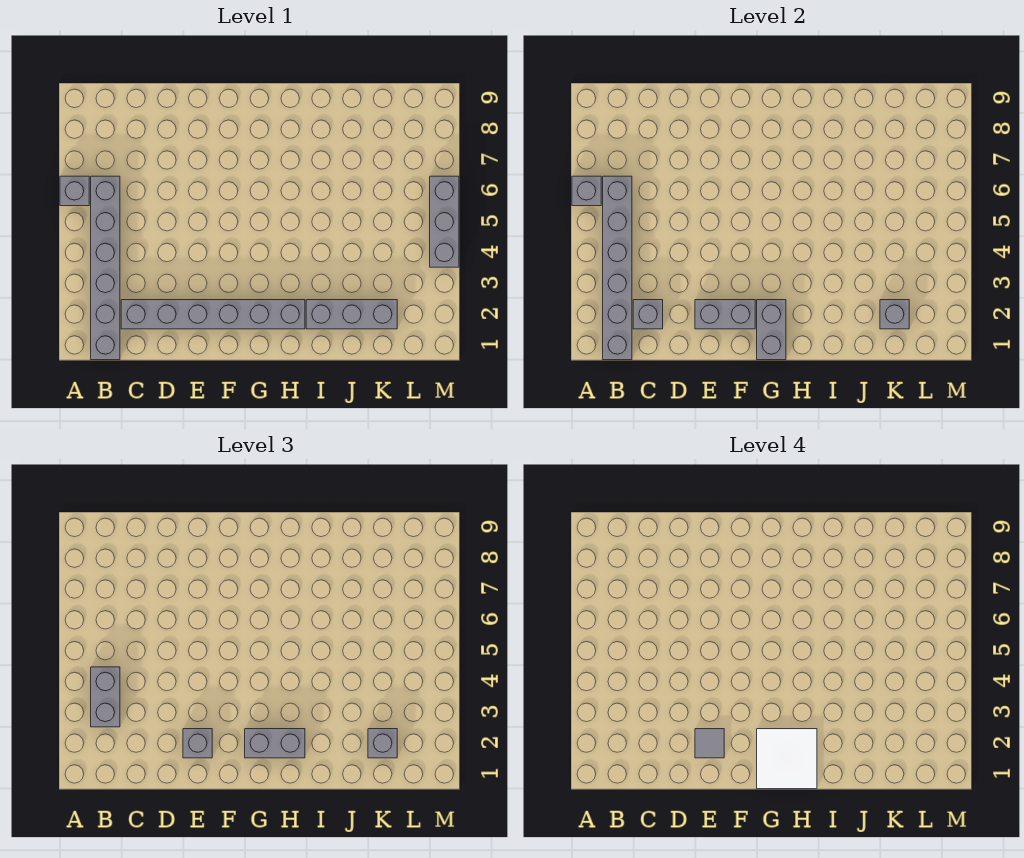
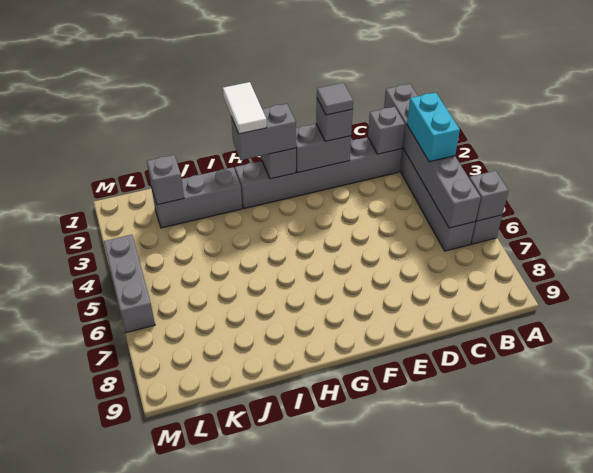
grey 1x2 brick [91,667,120,727] -> cyan 1x2 brick [407,93,460,162]
white 2x2 tile [757,729,817,789] -> white 1x2 tile [223,82,267,134]
grey 1x1 brick [368,729,397,758] -> none

